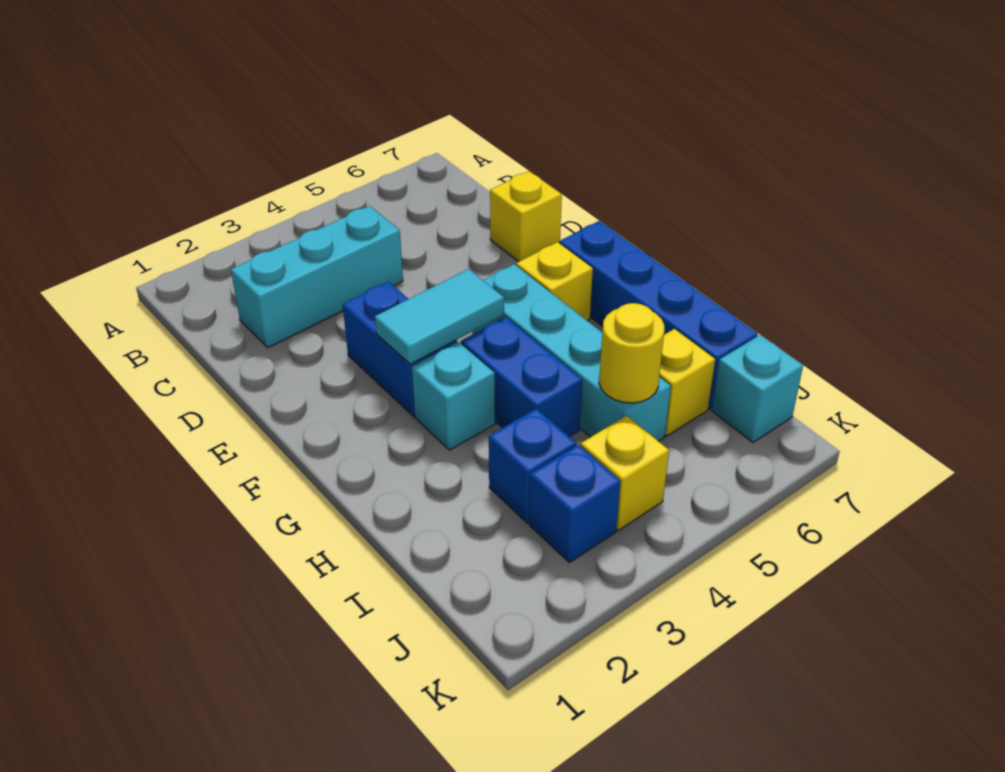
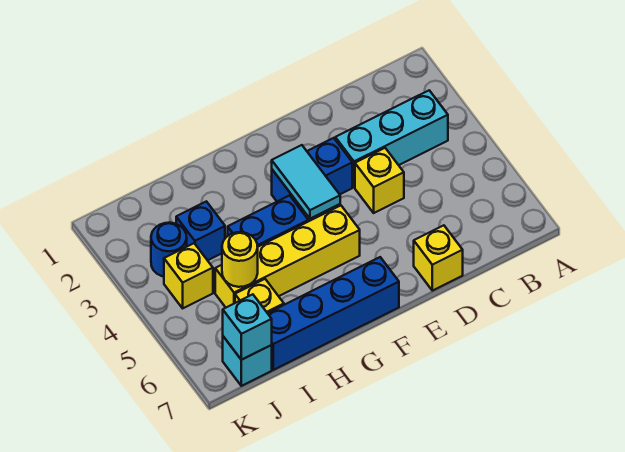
cyan 1x3 brick [231,206,403,348] -> cyan 1x3 brick turned to [335,90,448,187]
cyan 1x4 brick [472,264,671,441] -> yellow 1x4 brick [215,206,360,307]
yellow 1x1 brick [516,242,593,321] -> yellow 1x1 brick moved to [355,148,404,213]
cyan 1x1 brick [412,342,495,450] -> cyan 1x1 brick moved to [223,294,272,360]
blue 1x1 brick [529,445,620,562] -> blue 1x1 round brick [151,223,187,277]

